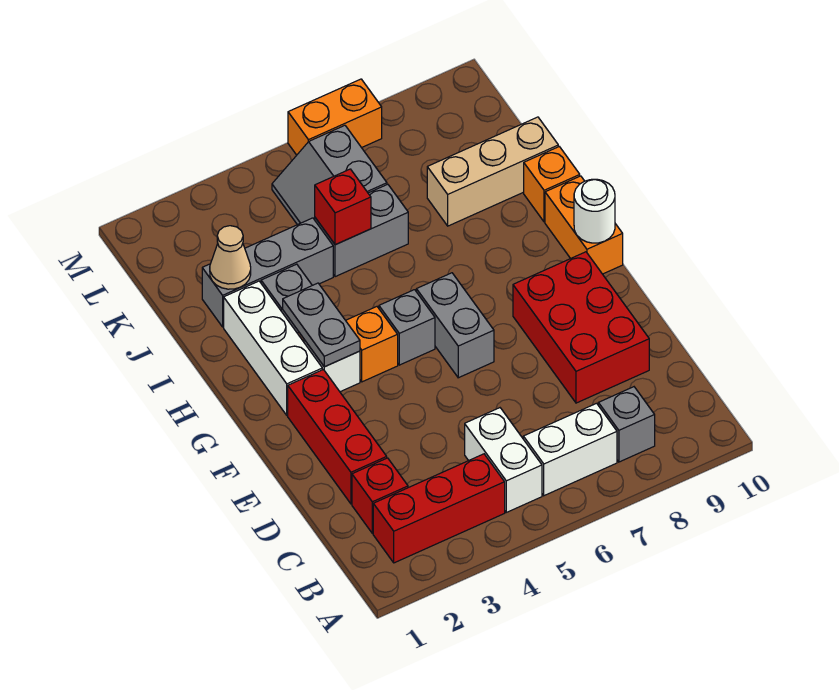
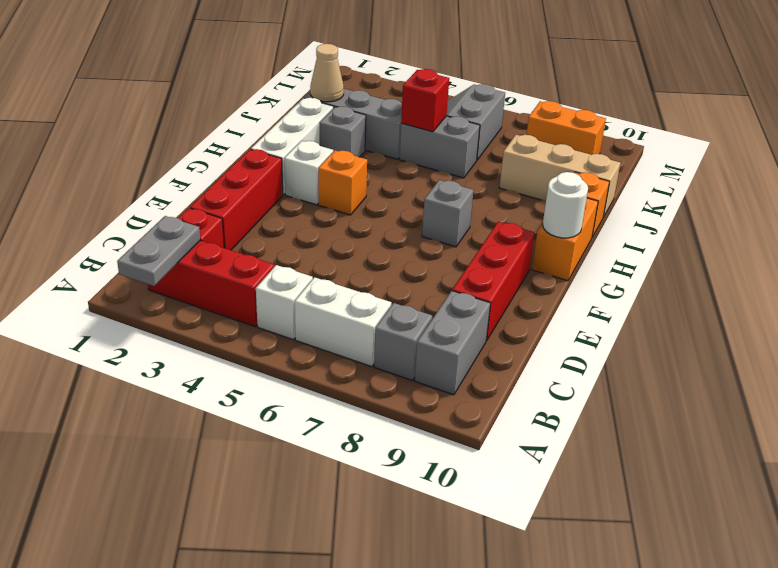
white 1x2 brick [465,408,542,512] -> white 1x1 brick [256,265,313,340]
red 2x3 brick [513,252,649,403] -> red 1x3 brick [452,222,535,341]
grey 1x2 brick [416,273,494,378] -> grey 1x2 brick moved to [415,291,490,395]
grey 1x2 plate [283,283,360,367] -> grey 1x2 plate moved to [117,216,200,286]
grey 1x1 brick [379,290,435,365] -> grey 1x1 brick moved to [422,180,473,247]
orange 1x2 brick [288,79,382,155] -> orange 1x2 brick moved to [526,101,606,155]

